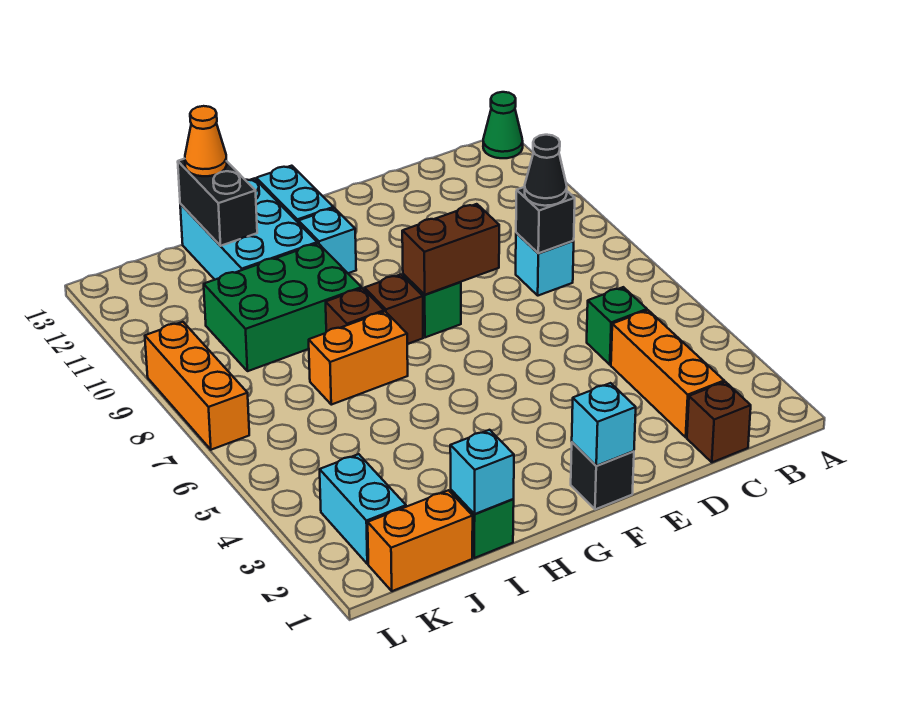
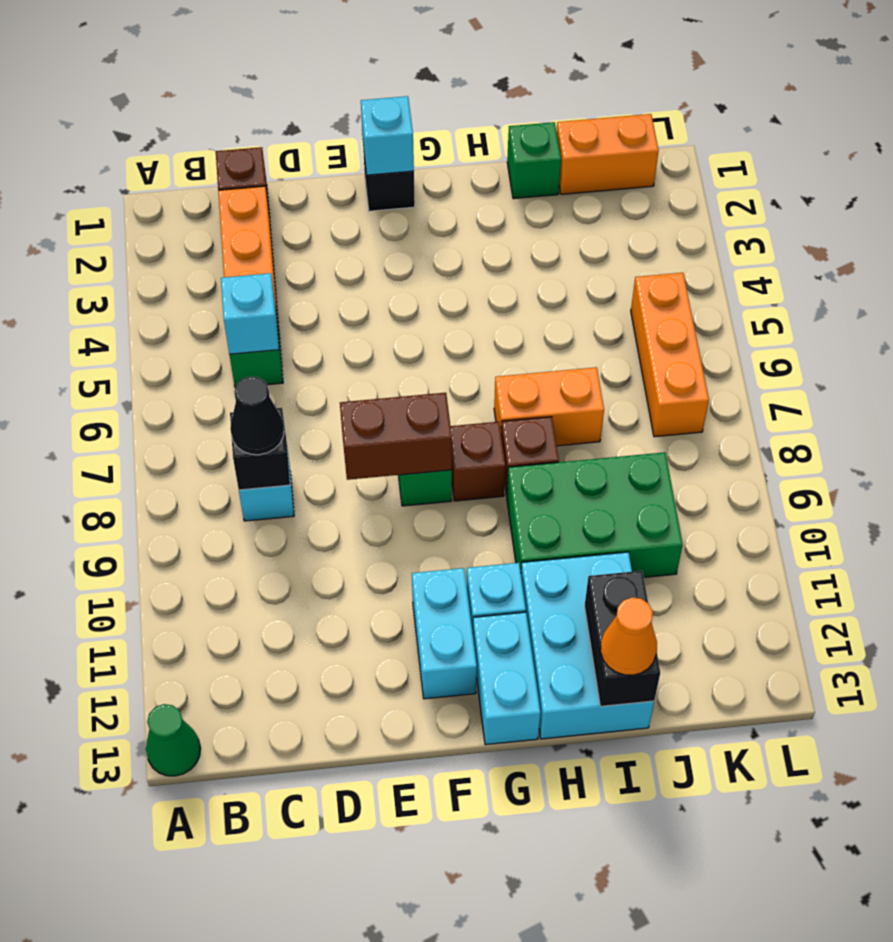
cyan 1x1 brick [450,430,514,514] -> cyan 1x1 brick moved to [221,273,279,354]
cyan 1x2 brick [320,454,406,564] -> cyan 1x2 brick moved to [412,568,477,699]
orange 1x3 brick [145,322,249,450] -> orange 1x3 brick moved to [631,273,709,437]

